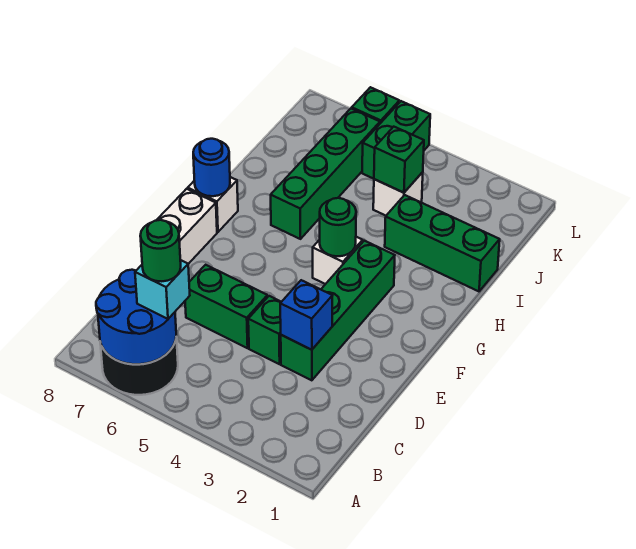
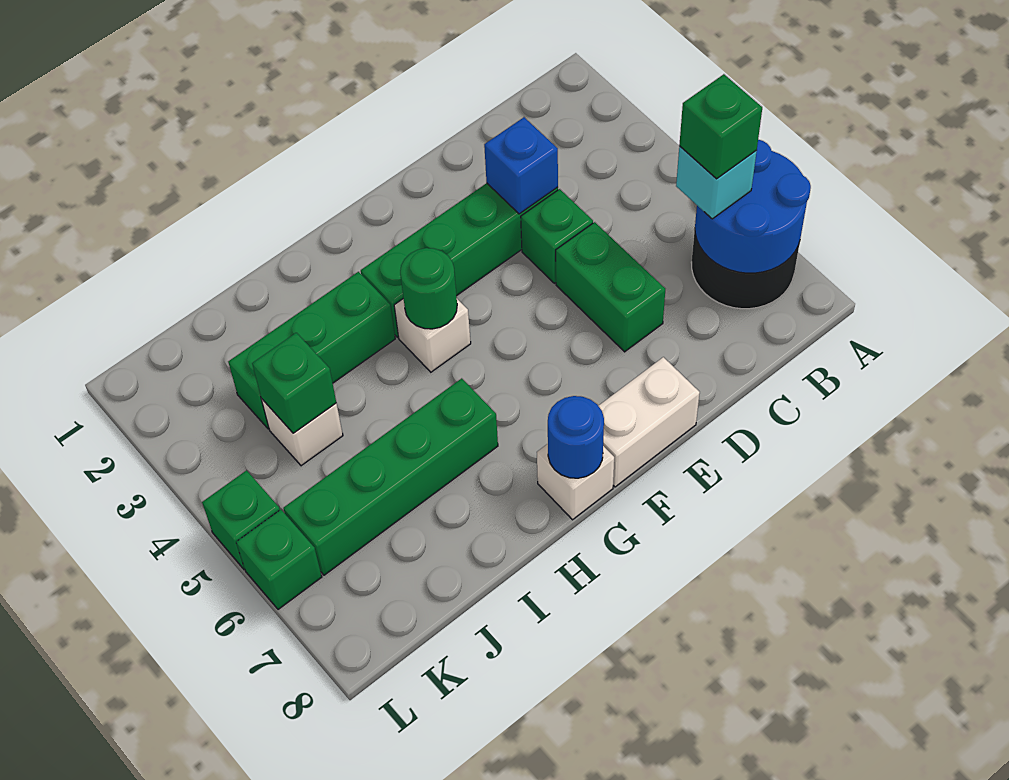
green 1x1 round brick [140,220,181,281] -> green 1x1 brick [679,74,762,179]
green 1x3 brick [385,195,500,291] -> green 1x3 brick turned to [228,272,395,429]
green 1x2 brick [362,101,430,179] -> green 1x1 brick [202,470,280,570]

